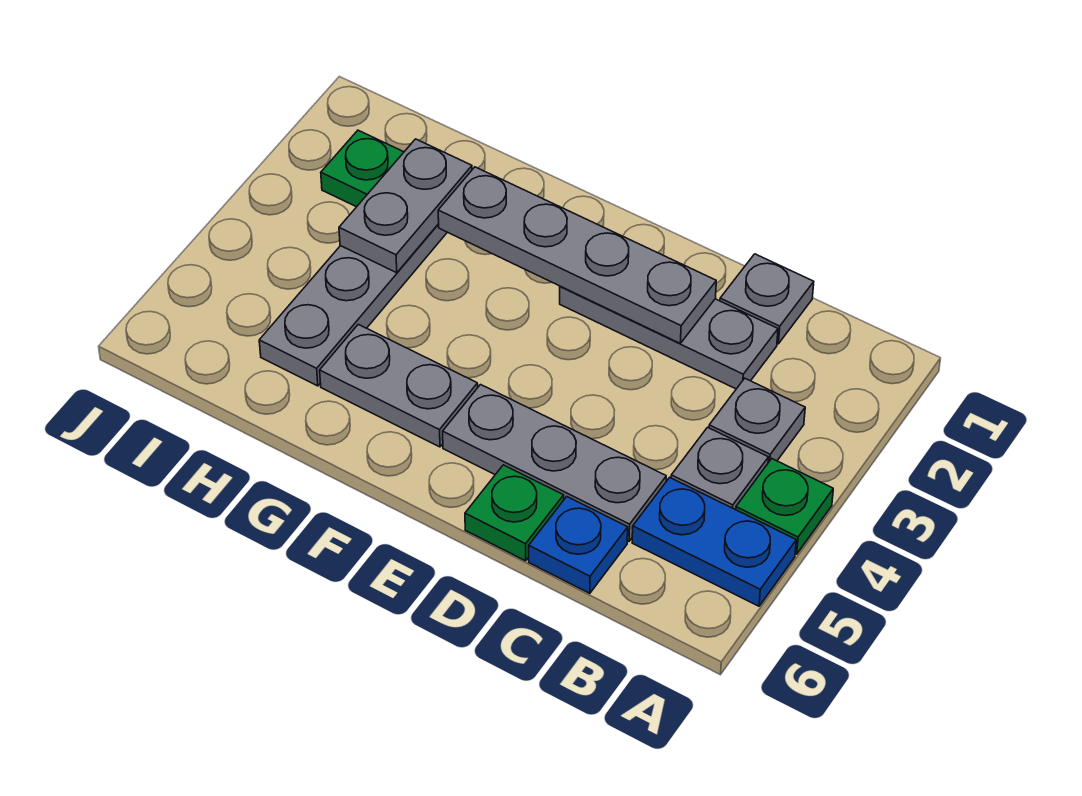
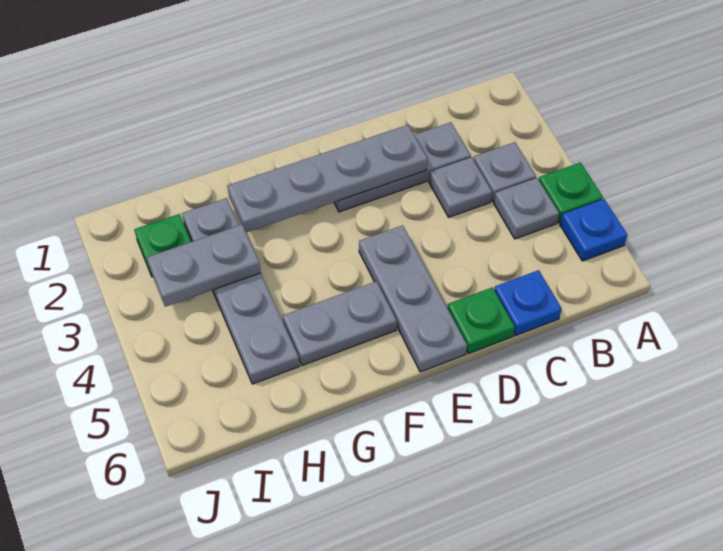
blue 1x2 plate [632,477,796,606] -> blue 1x1 plate [560,199,627,261]
grey 1x1 plate [720,254,814,344] -> grey 1x1 plate moved to [429,157,492,217]
grey 1x3 plate [443,385,666,541] -> grey 1x3 plate turned to [359,225,467,372]
grey 1x2 plate [339,139,472,273] -> grey 1x2 plate turned to [147,225,261,307]

